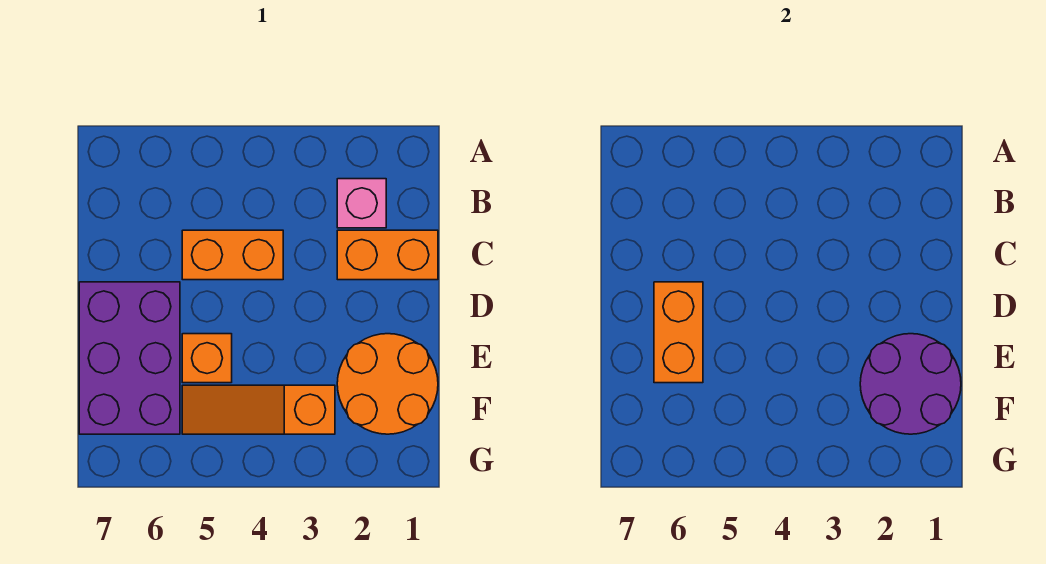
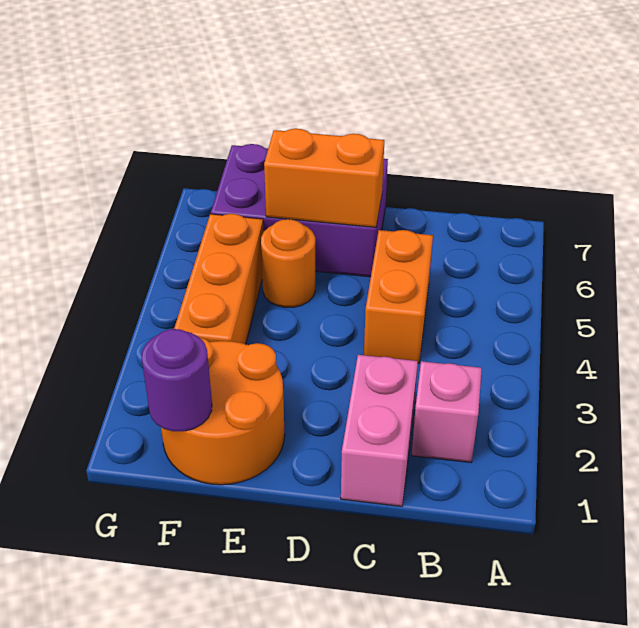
orange 1x2 brick [337,230,438,280] -> pink 1x2 brick [341,355,418,506]
purple 2x2 round brick [860,334,961,434] -> purple 1x1 round brick [142,329,212,431]
orange 1x1 brick [182,334,232,383] -> orange 1x1 round brick [261,219,315,307]
orange 1x3 slope [182,385,335,434] -> orange 1x3 brick [174,214,264,344]

